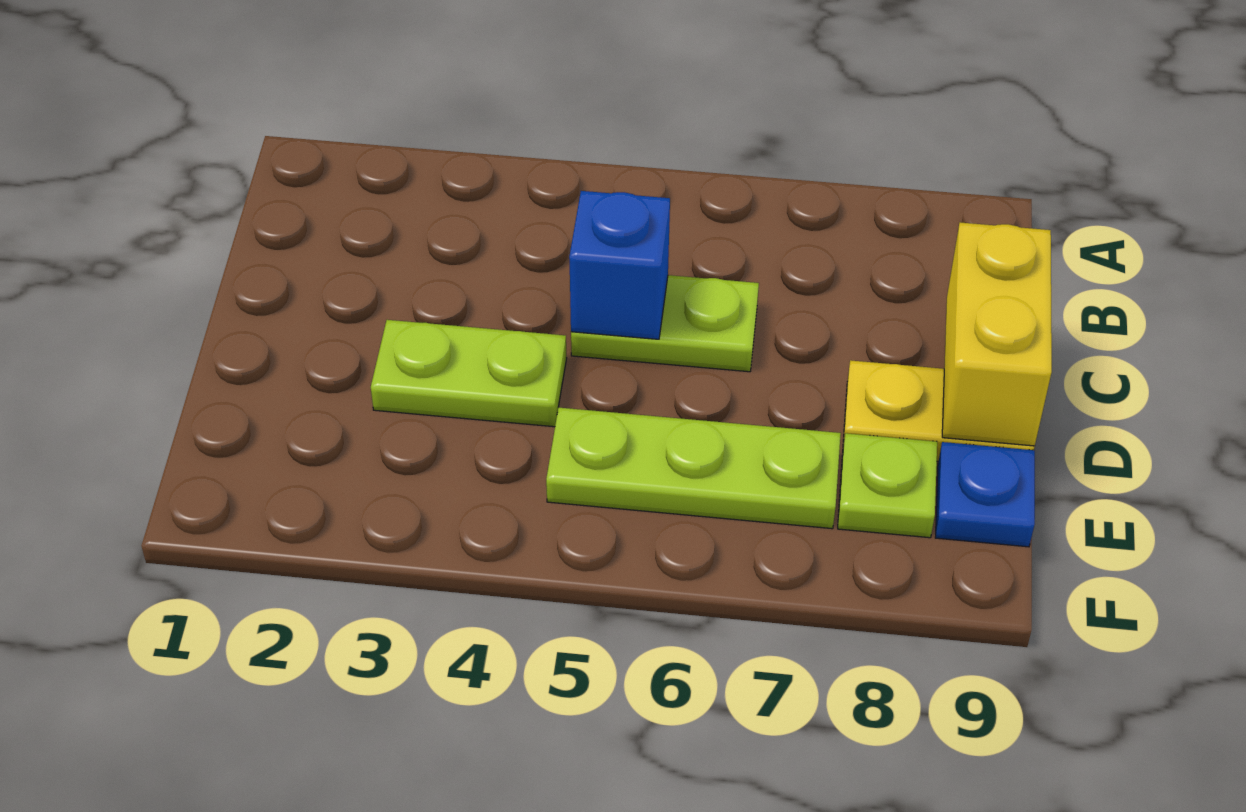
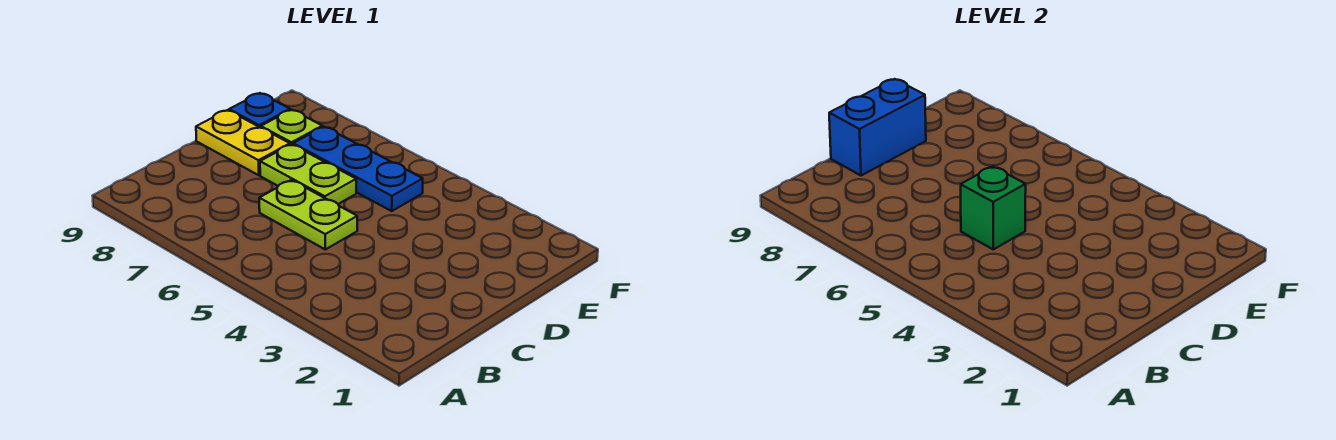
blue 1x1 brick [569,191,670,339] -> green 1x1 brick [961,166,1026,249]
yellow 1x2 brick [942,222,1052,446] -> blue 1x2 brick [829,79,926,176]
lime 1x2 plate [371,320,567,427] -> lime 1x2 plate moved to [260,144,356,204]
lime 1x3 plate [546,407,841,529] -> blue 1x3 plate [293,127,423,211]

